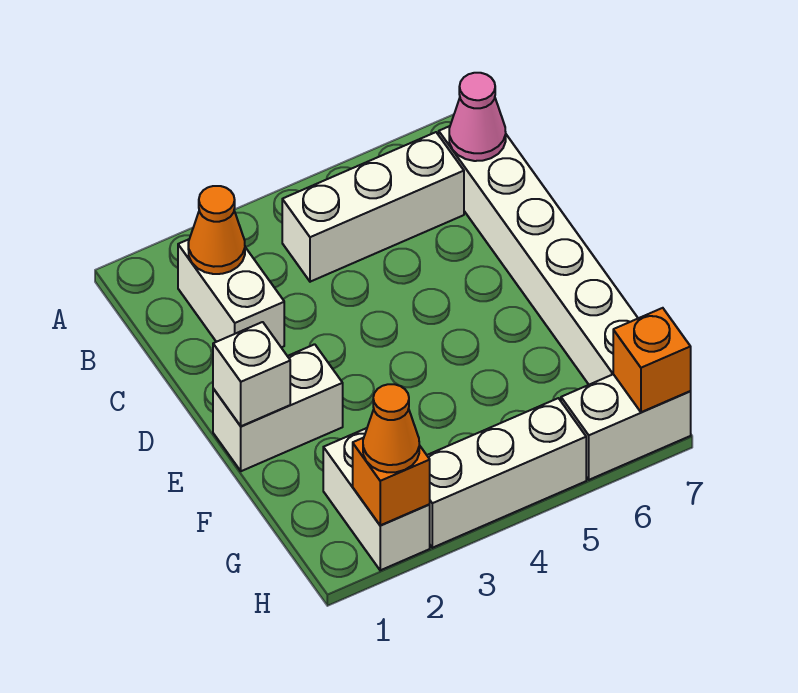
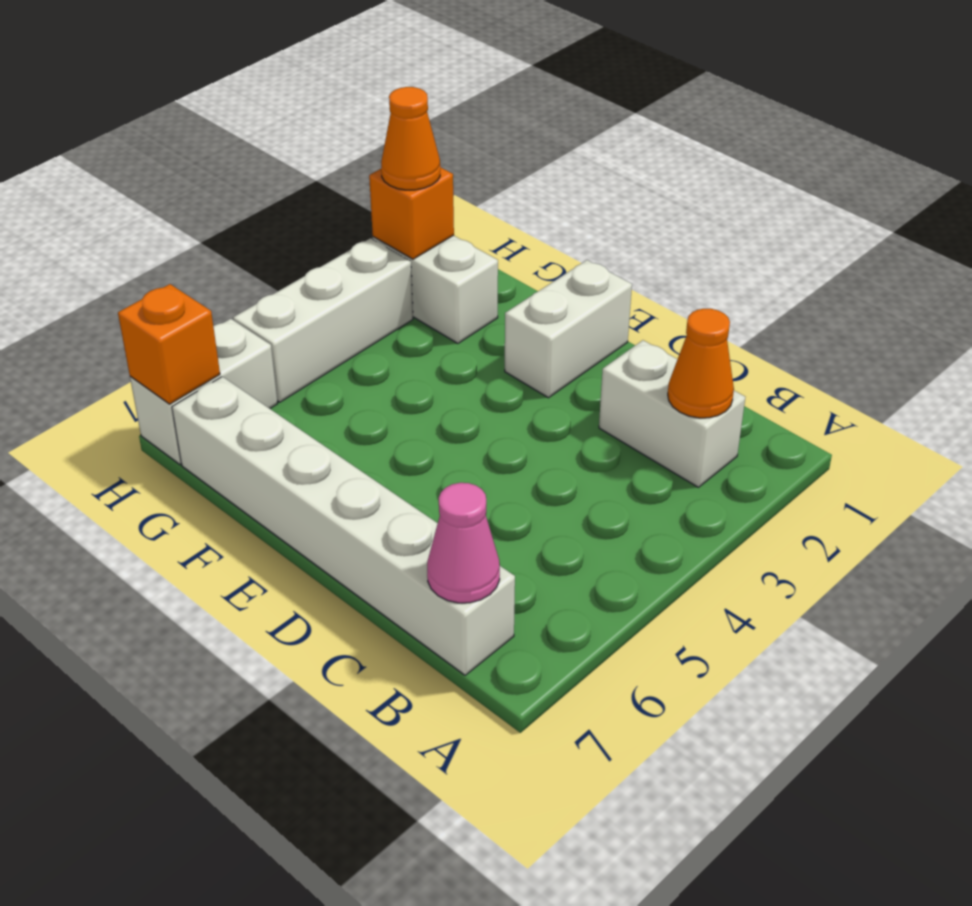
white 1x3 brick [282,132,464,282] -> none
white 1x1 brick [213,322,290,426] -> none

